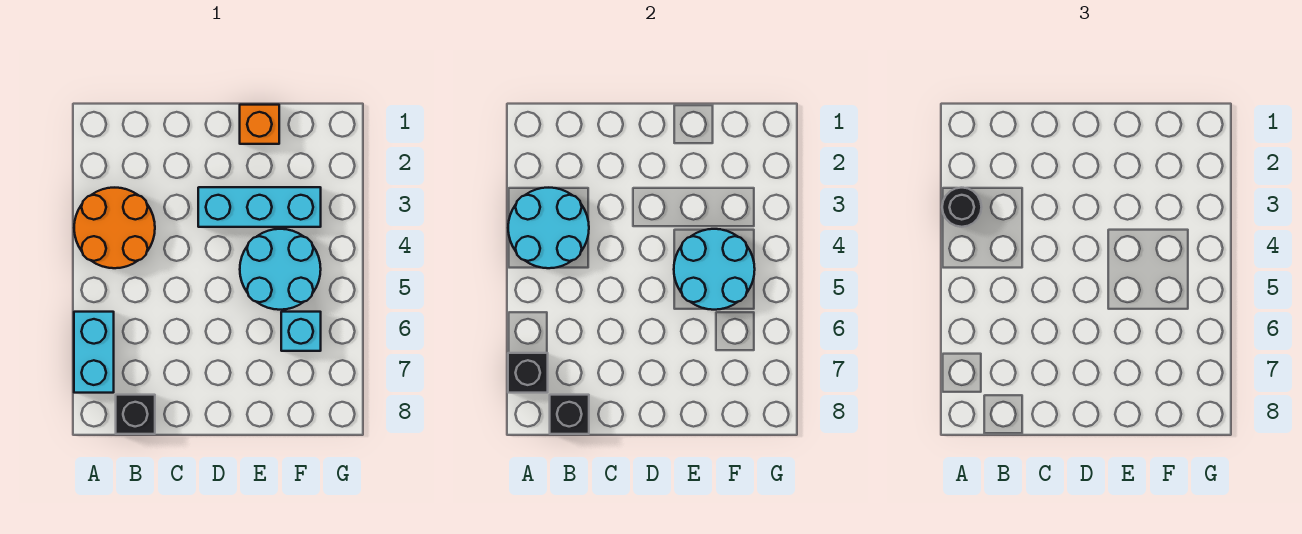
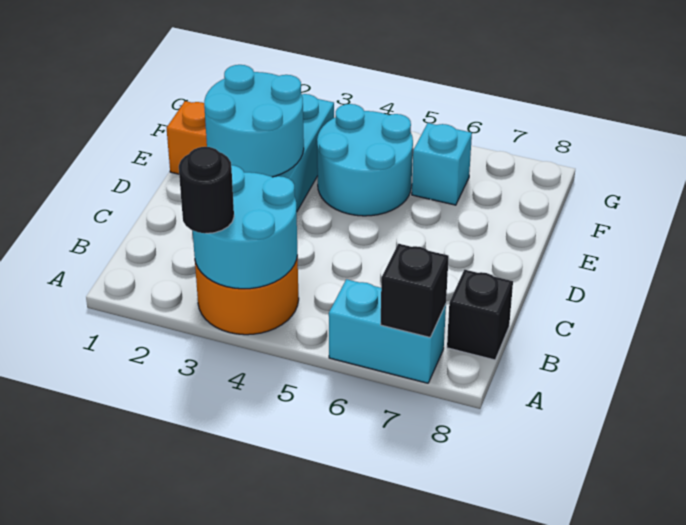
black 1x1 brick [550,395,589,434] -> none
cyan 2x2 round brick [674,229,755,310] -> cyan 2x2 round brick moved to [204,65,304,177]

